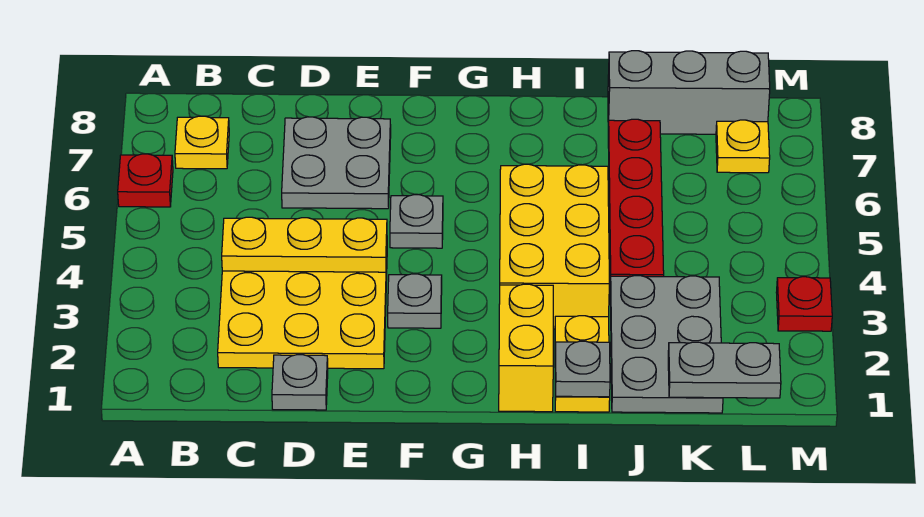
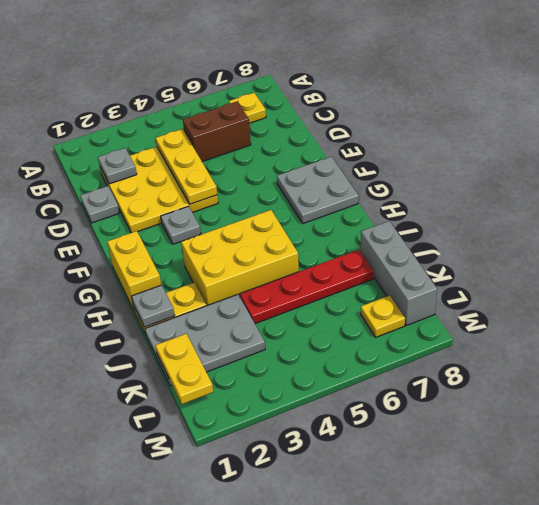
red 1x1 plate [118,154,173,207] -> none
none -> brown 1x2 brick [183,102,251,162]
grey 2x2 plate [282,117,391,209] -> grey 2x2 plate moved to [277,157,359,224]
grey 1x1 plate [390,195,443,248] -> grey 1x1 plate moved to [98,148,137,184]
yellow 1x2 brick [499,284,553,412] -> yellow 1x2 brick turned to [107,231,161,310]
grey 1x2 plate [668,342,781,398] -> yellow 1x2 plate [155,334,213,404]
red 1x1 plate [776,277,832,331] -> none

